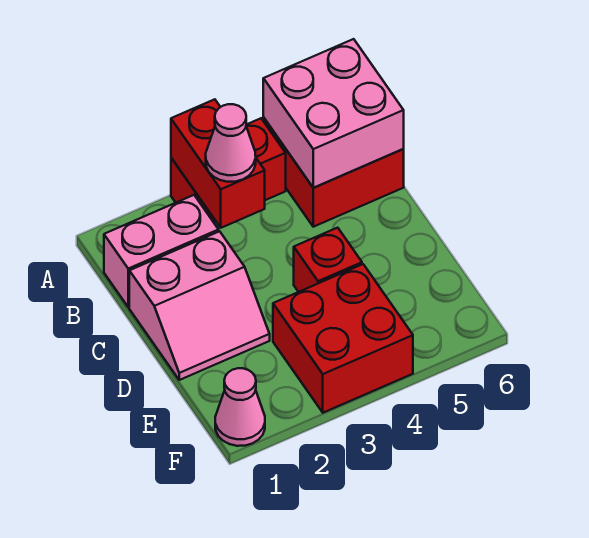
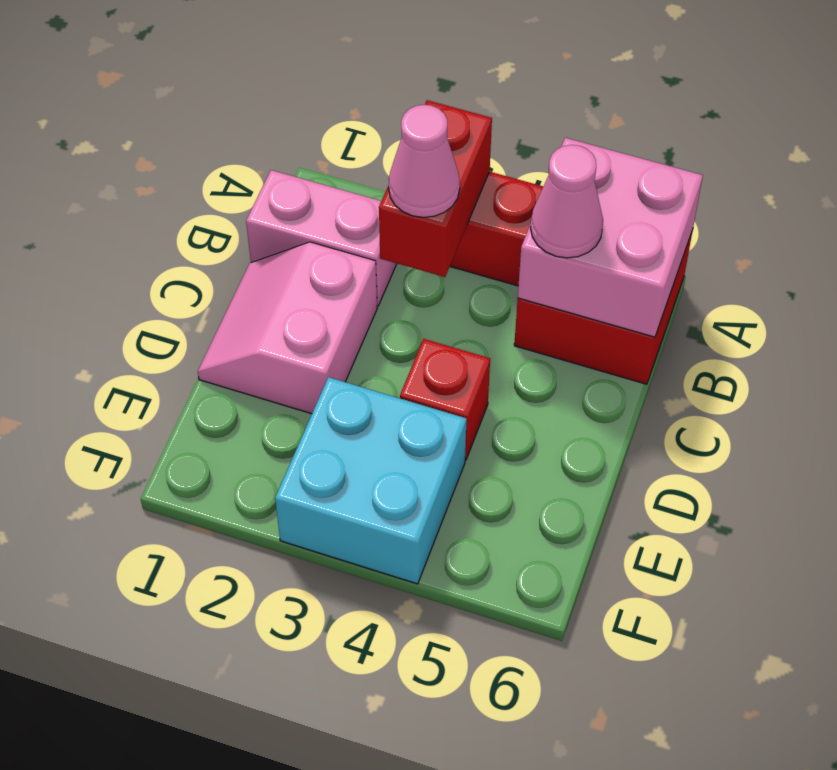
pink 2x2 slope [129,231,270,380] -> pink 2x2 slope turned to [198,242,377,414]
red 2x2 brick [273,264,413,413] -> cyan 2x2 brick [275,377,467,584]
pink 1x1 cone [215,368,265,446] -> pink 1x1 cone moved to [531,145,603,258]

